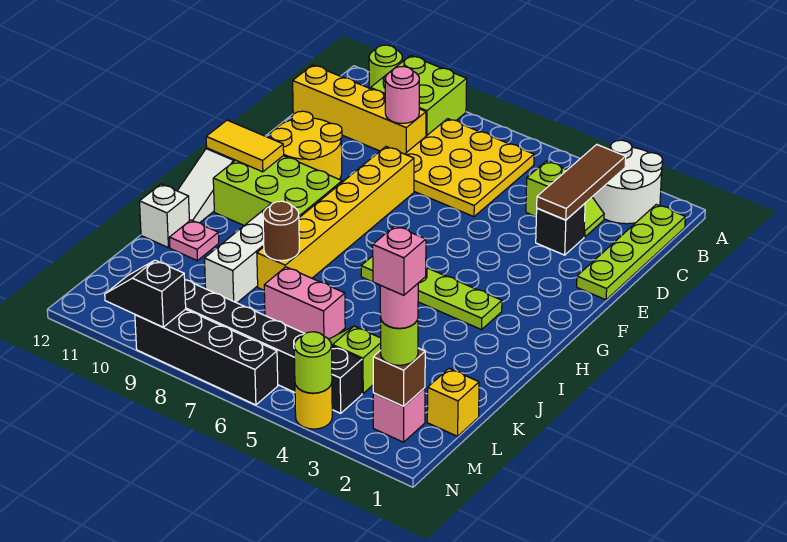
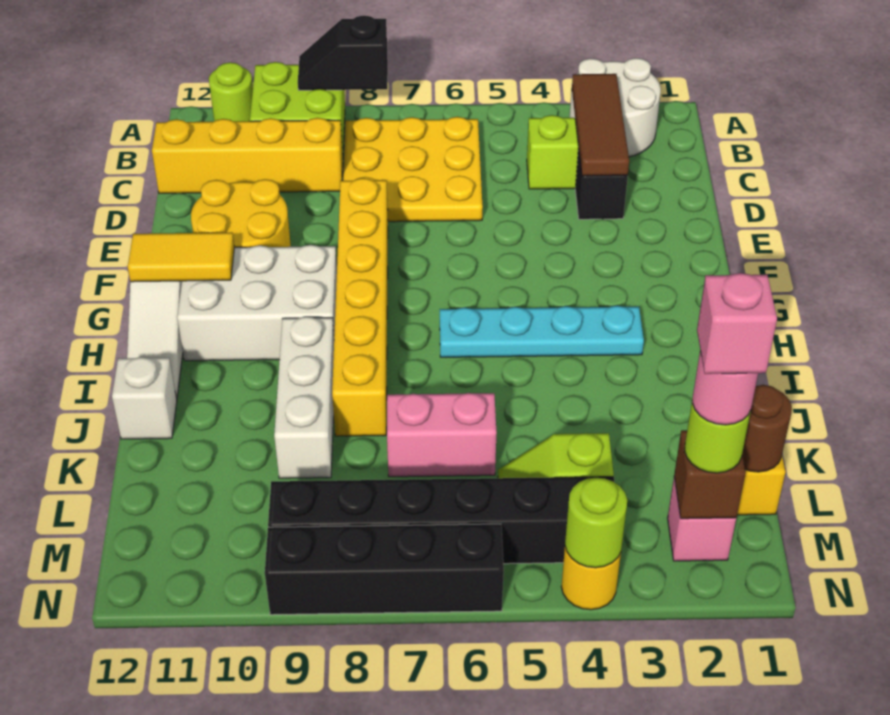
lime 1x4 plate [577,205,685,300] -> none
pink 1x1 round brick [385,66,419,123] -> none
lime 2x3 brick [213,156,342,225] -> white 2x3 brick [177,245,337,361]
lime 1x4 plate [361,256,502,330] -> cyan 1x4 plate [440,305,644,357]
brown 1x1 round brick [263,201,299,261] -> brown 1x1 round brick moved to [742,385,792,472]
pink 1x1 plate [169,220,219,261] -> none
black 1x2 slope [105,260,186,327] -> black 1x2 slope moved to [298,16,388,90]

